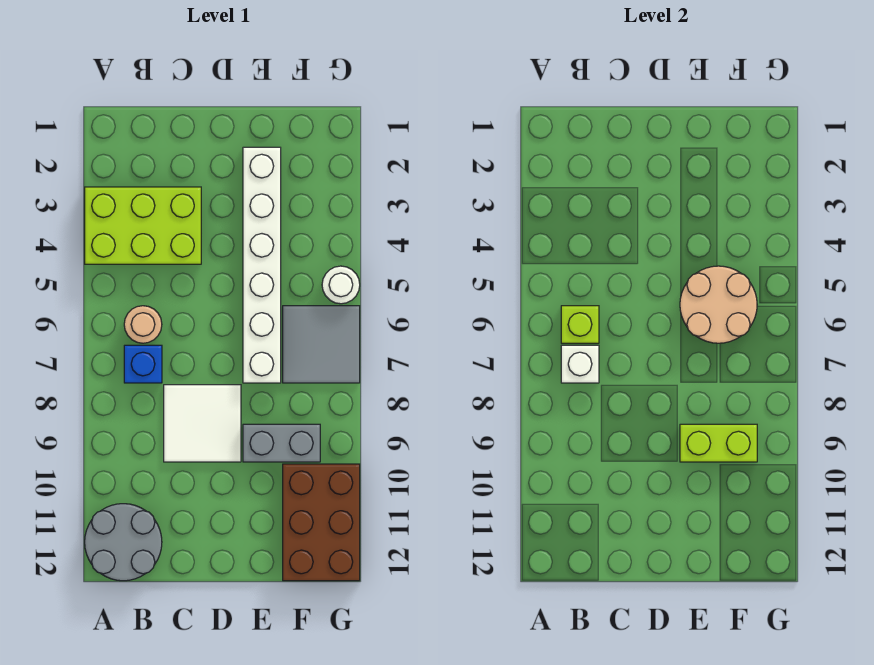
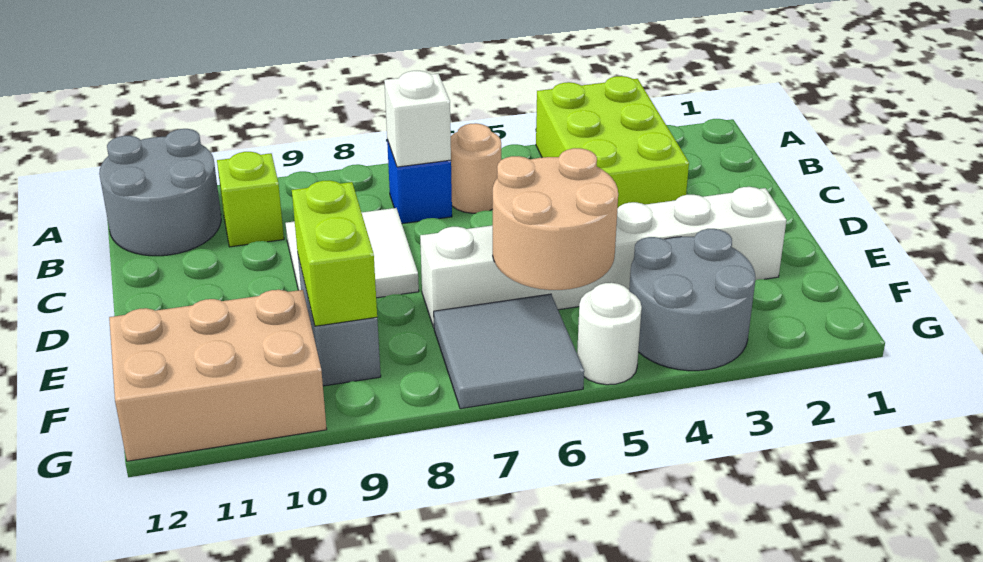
lime 1x1 brick [561,306,599,343] -> lime 1x1 brick moved to [217,152,284,247]
none -> grey 2x2 round brick [629,229,755,371]
brown 2x3 brick [283,464,360,581] -> tan 2x3 brick [109,290,327,461]

